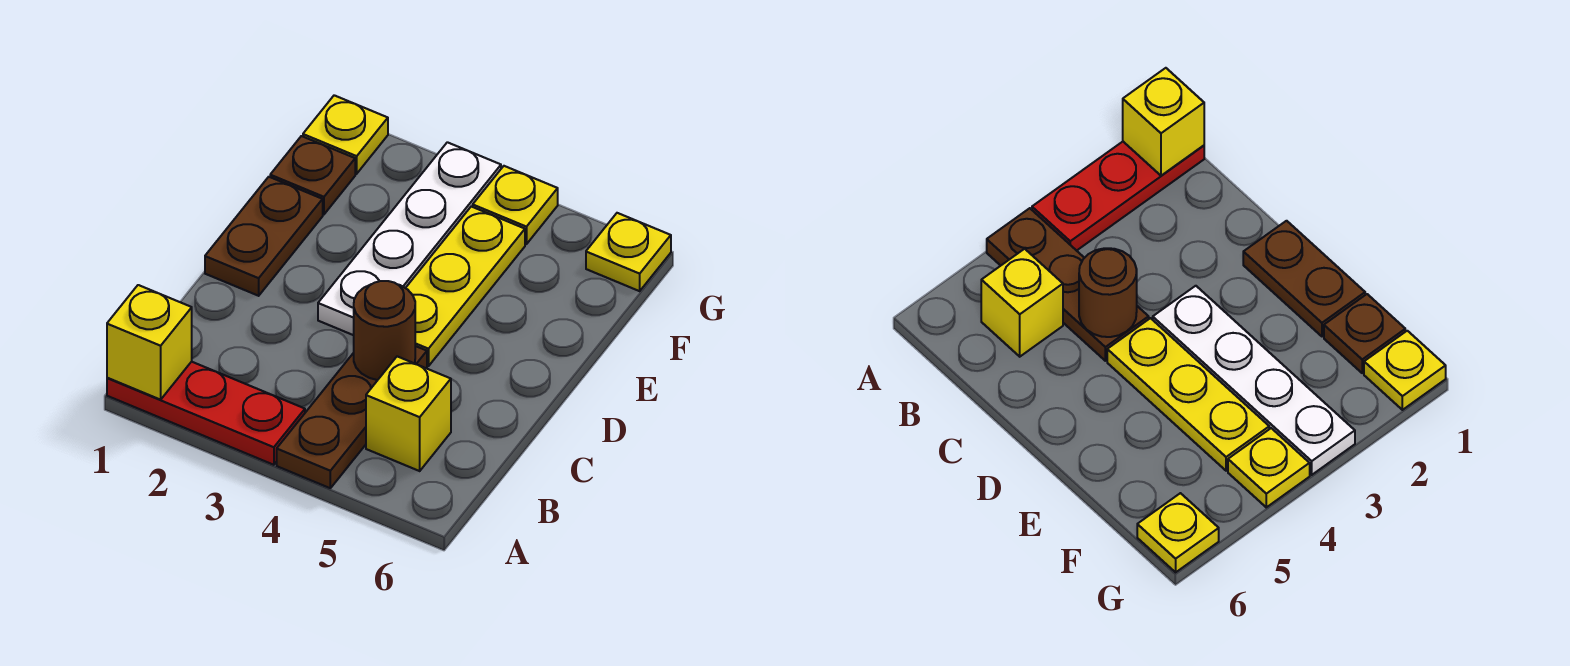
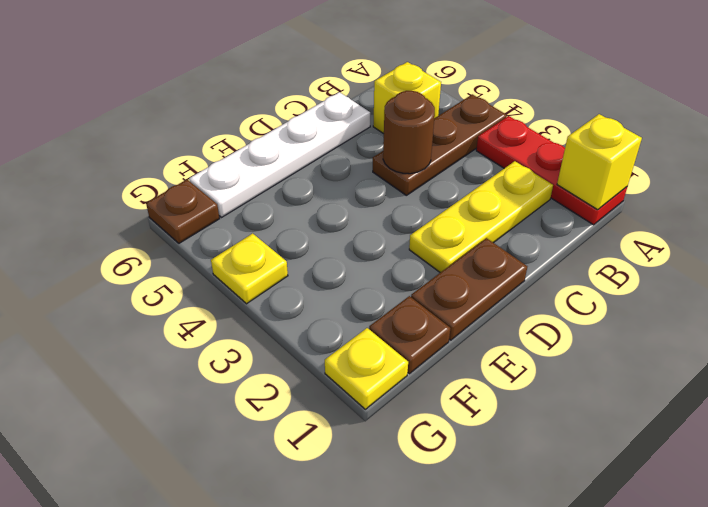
white 1x4 plate [318,142,501,335] -> white 1x4 plate moved to [189,92,370,217]
yellow 1x3 plate [406,207,525,366] -> yellow 1x3 plate moved to [409,161,553,273]
yellow 1x1 plate [586,213,671,291] -> brown 1x1 plate [146,180,220,243]

